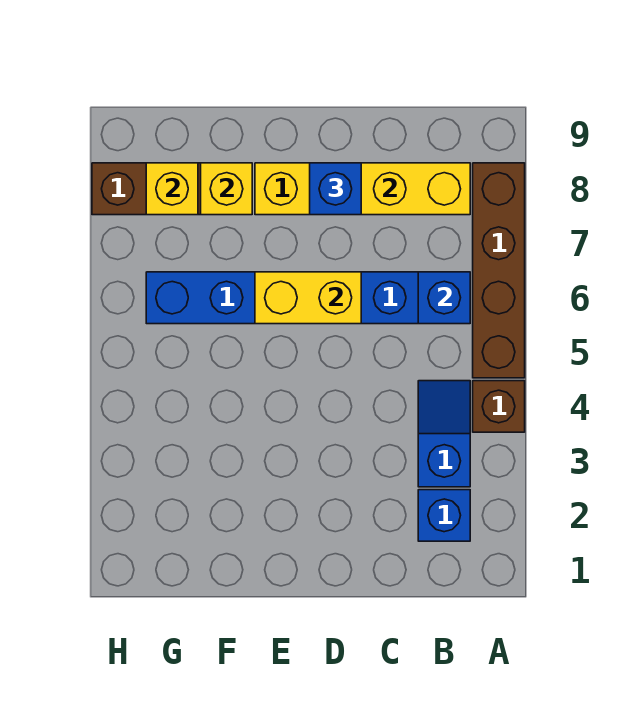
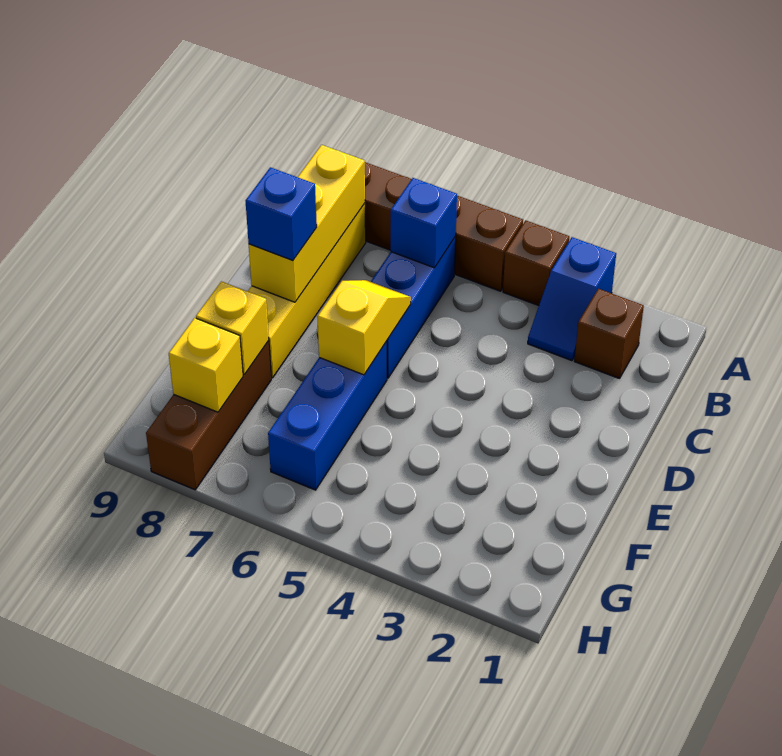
blue 1x1 brick [418,490,470,541] -> brown 1x1 brick [575,289,644,379]
blue 1x2 slope [418,381,470,487] -> blue 1x2 slope turned to [528,237,616,361]
yellow 1x2 brick [255,272,361,324] -> yellow 1x2 slope [317,280,411,375]

